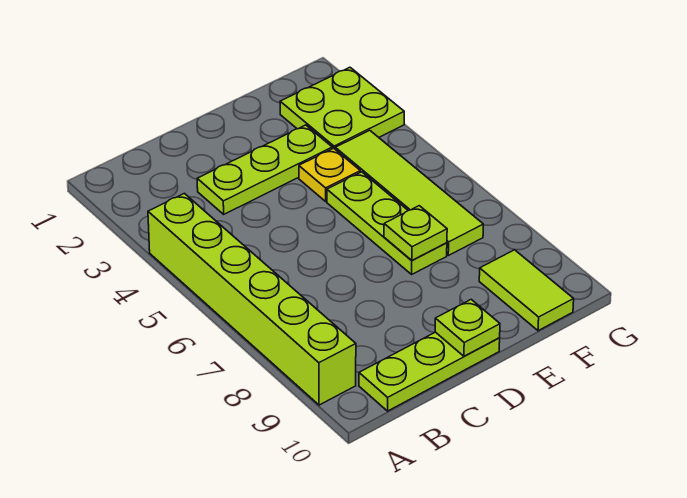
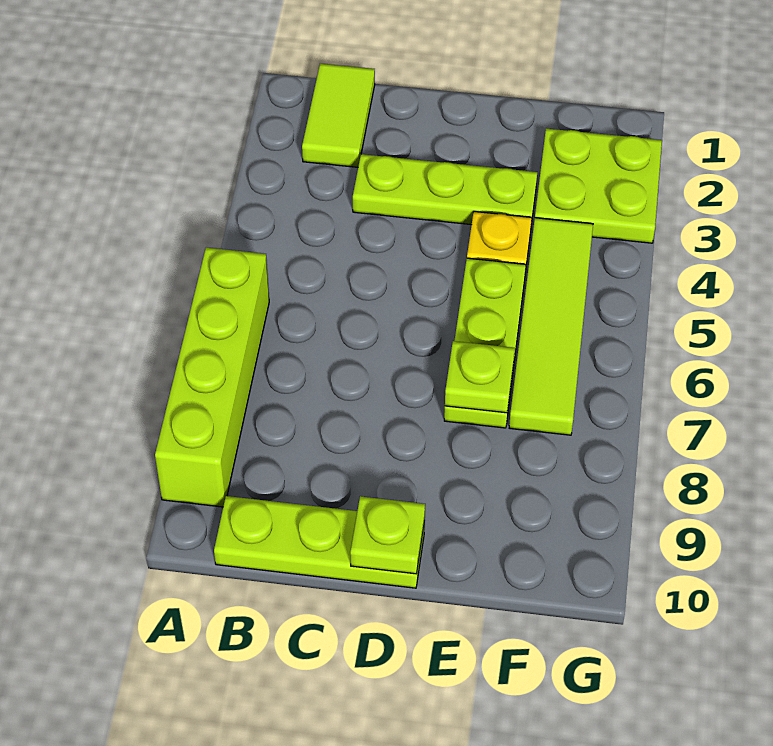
lime 1x6 brick [148,193,356,405] -> lime 1x4 brick [155,248,269,507]
lime 1x2 tile [479,250,574,331] -> lime 1x2 tile moved to [302,63,375,167]

